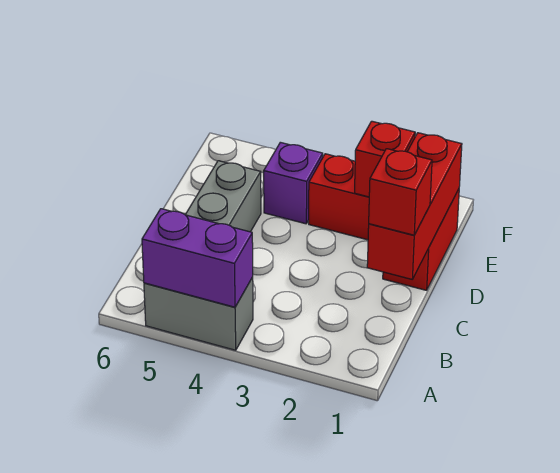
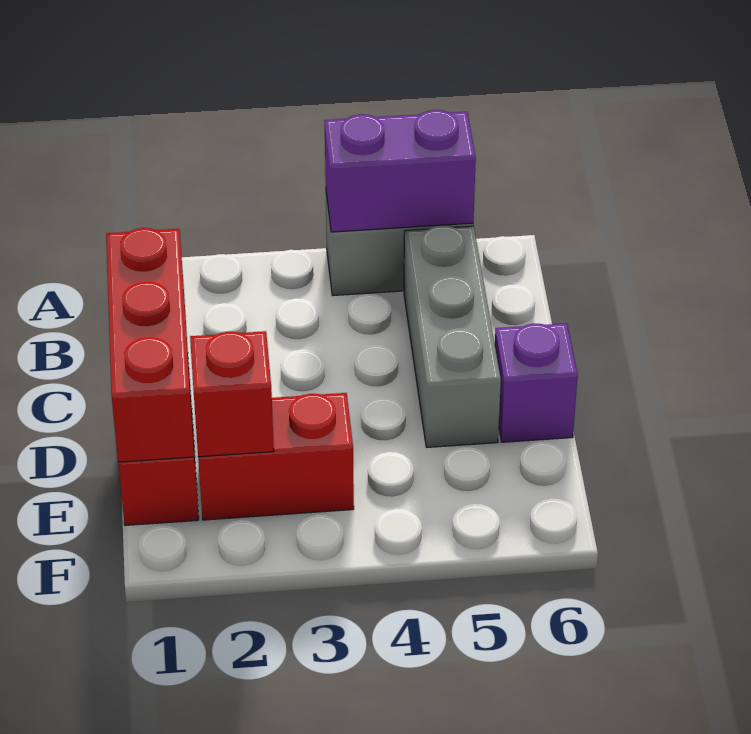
red 1x1 brick [369,149,432,235] -> none
purple 1x1 brick [264,142,323,224] -> purple 1x1 brick moved to [495,323,578,442]

